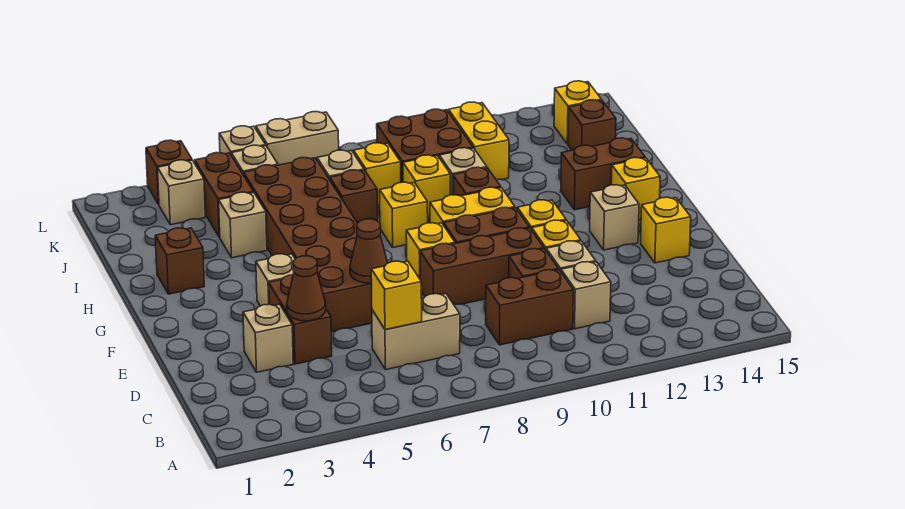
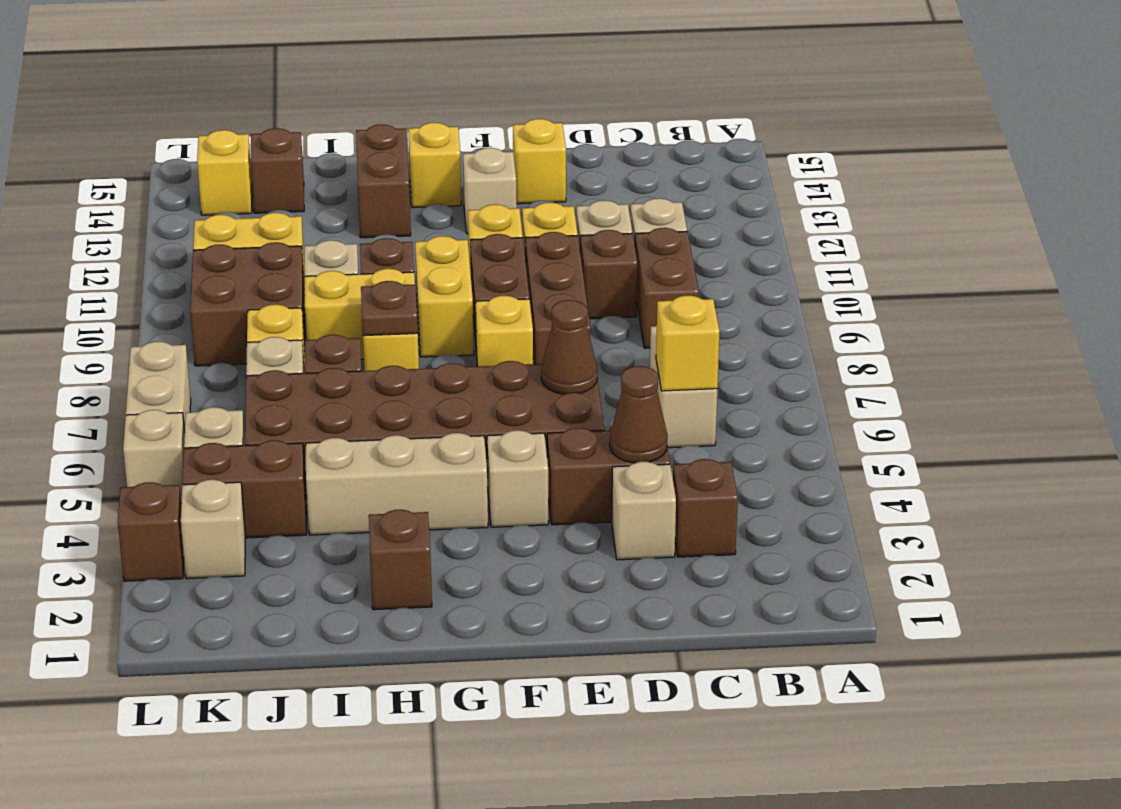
none -> brown 1x1 brick [673,459,738,557]
none -> brown 1x1 plate [361,281,418,336]
tan 1x1 brick [219,192,267,258] -> tan 1x3 brick [306,433,488,535]
yellow 1x1 brick [403,155,450,217] -> yellow 1x2 brick [305,269,415,359]

